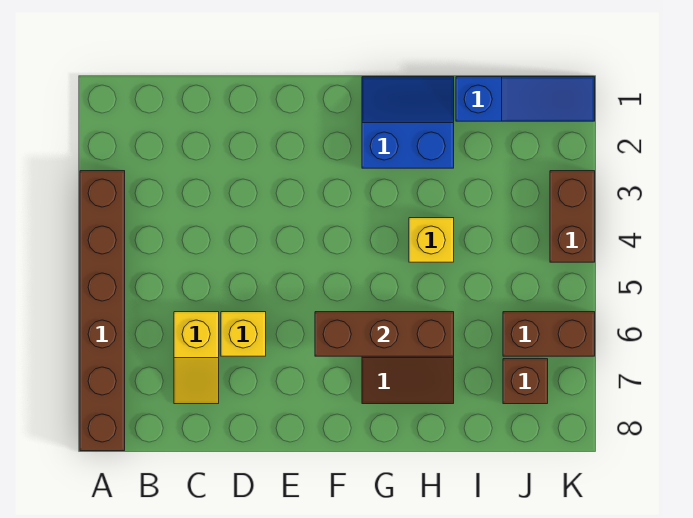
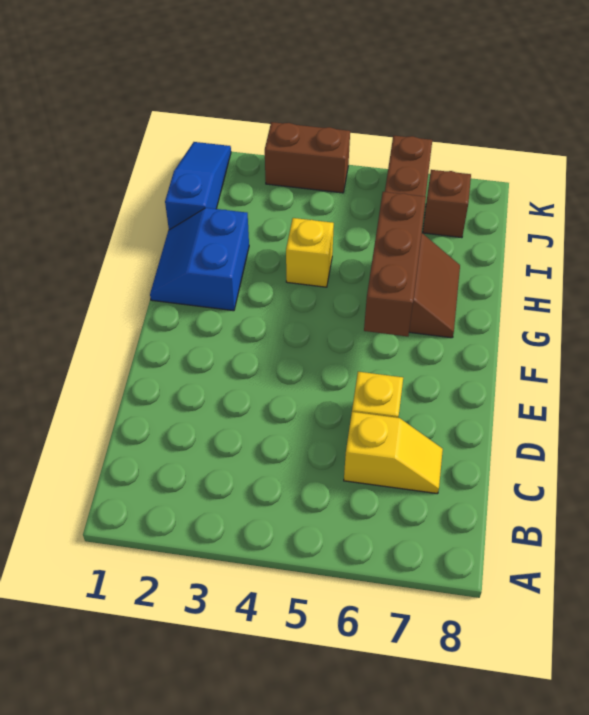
brown 1x6 brick [80,171,125,451] -> none

